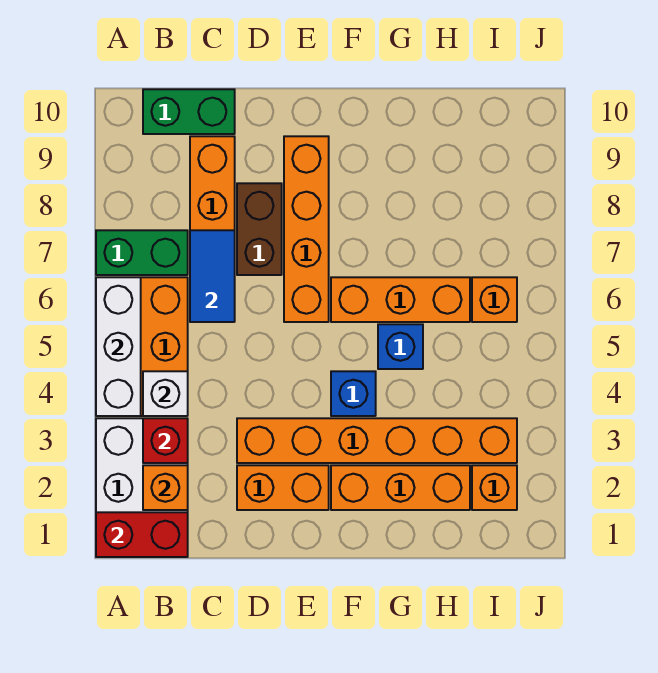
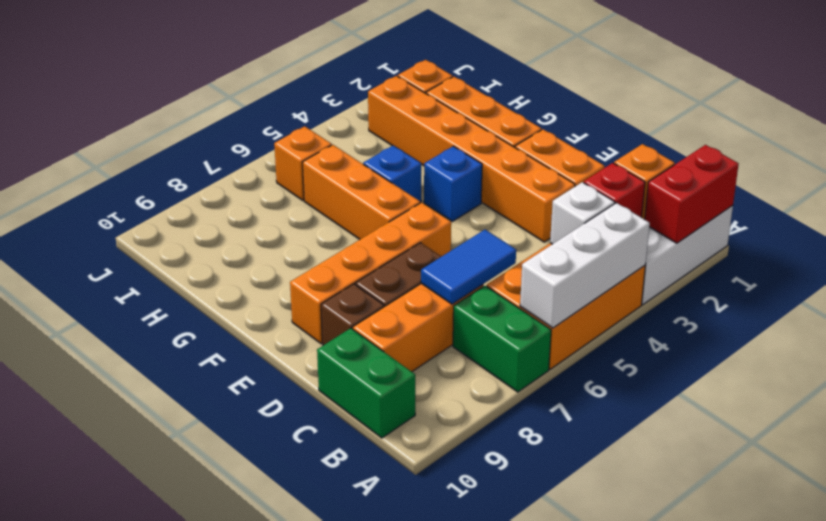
red 1x2 brick [96,512,188,557] -> red 1x2 brick turned to [645,145,739,243]
none -> brown 1x1 brick [321,284,384,345]

